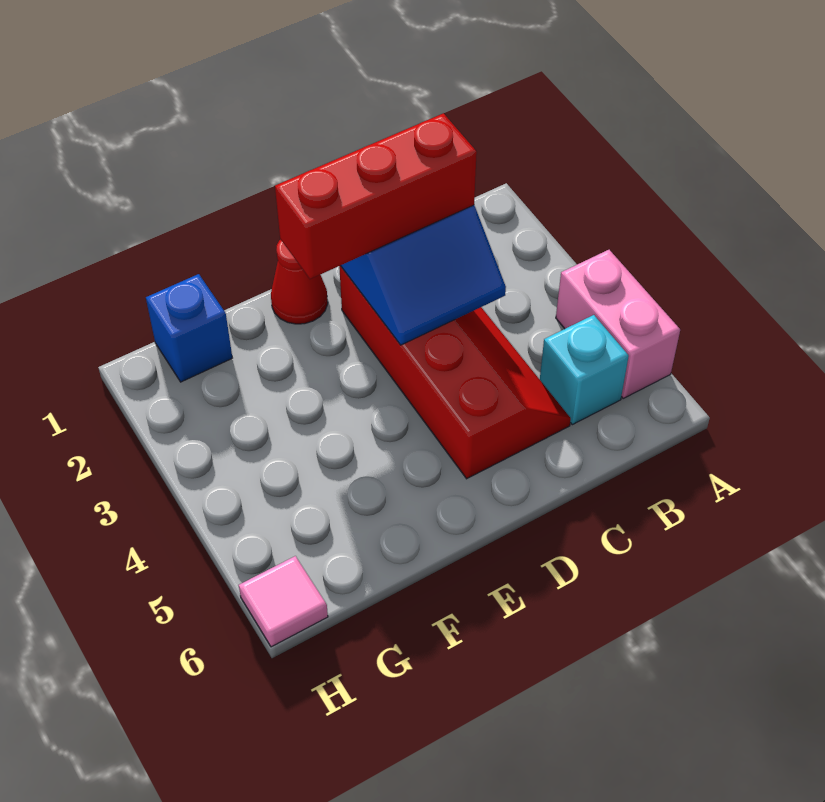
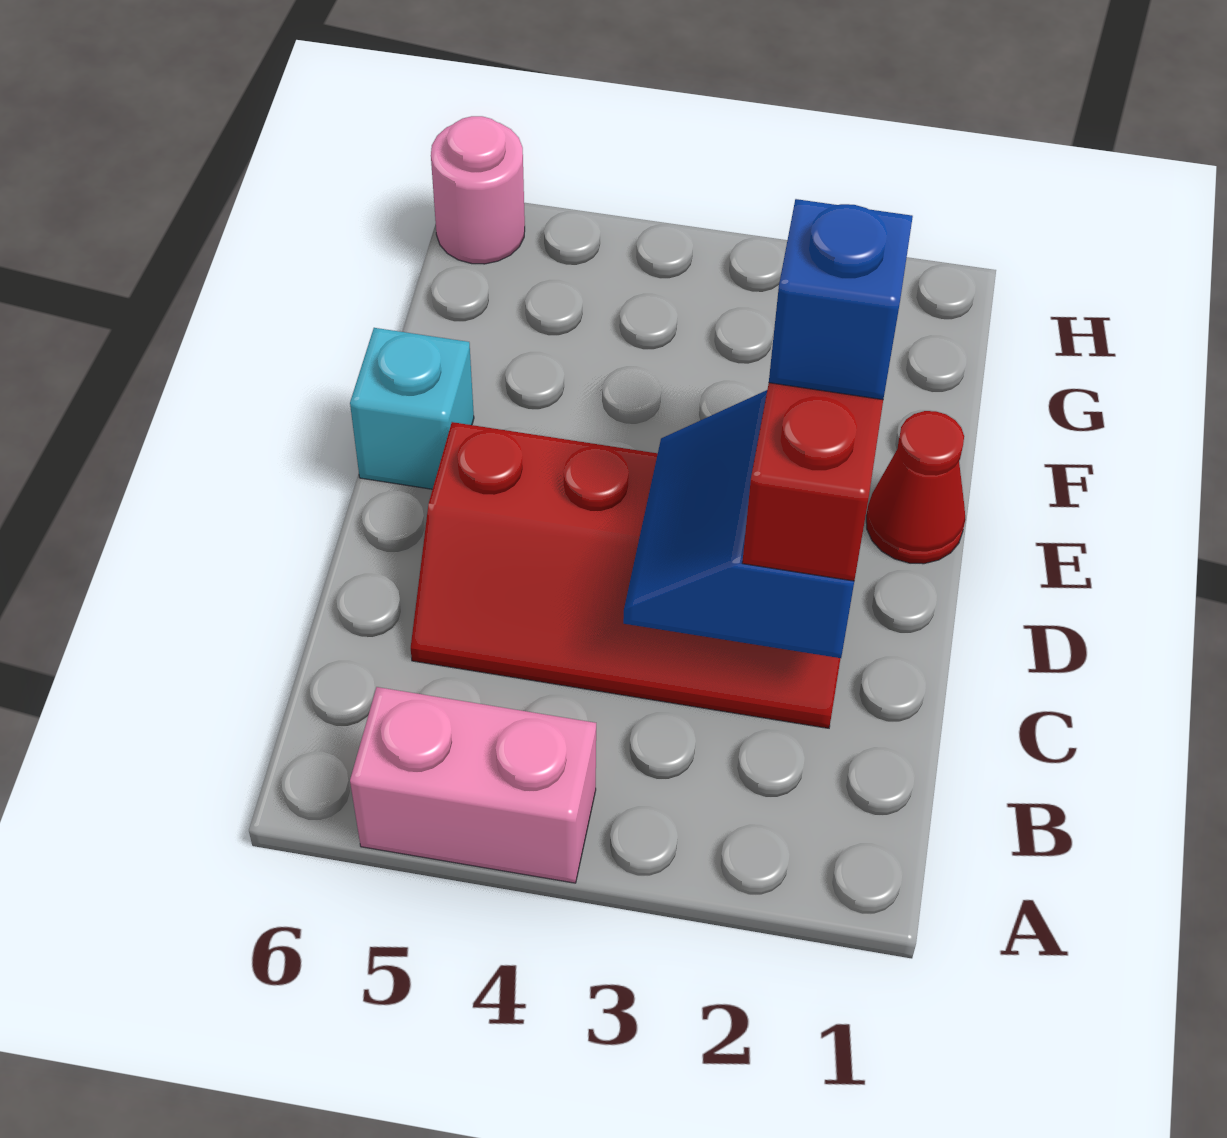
cyan 1x1 brick [540,315,629,425] -> cyan 1x1 brick moved to [350,328,474,489]
blue 1x1 brick [146,274,232,382] -> blue 1x1 brick moved to [769,199,913,400]
pink 1x1 tile [239,556,328,647] -> pink 1x1 round brick [431,116,525,264]

